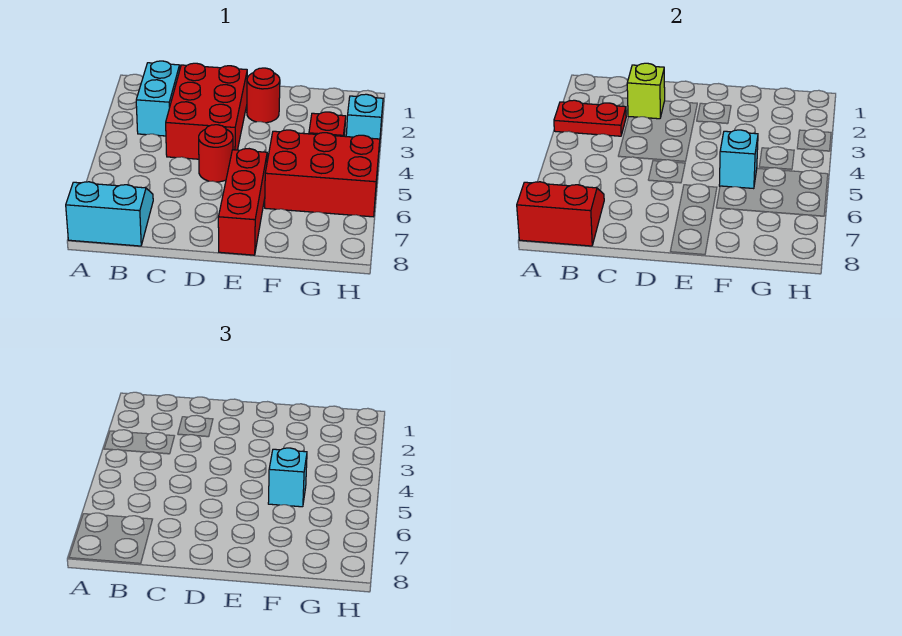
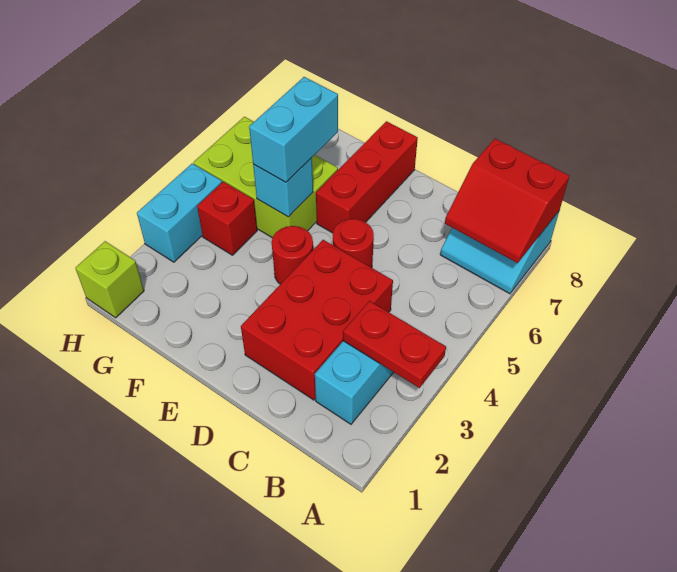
lime 1x1 brick [627,63,665,119] -> lime 1x1 brick moved to [75,241,144,318]
red 1x1 round brick [247,68,280,123] -> red 1x1 round brick moved to [272,226,313,284]
red 2x3 brick [265,130,380,217] -> lime 2x3 brick [193,117,338,238]
cyan 1x1 brick [268,448,307,507] -> cyan 1x2 brick [249,77,338,182]
cyan 1x1 brick [346,94,383,147] -> cyan 1x2 brick [137,164,222,262]

